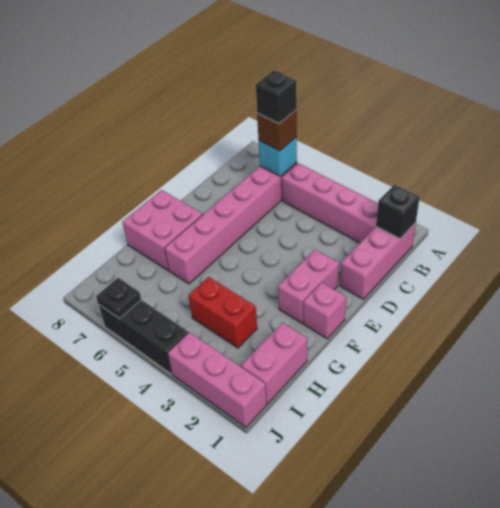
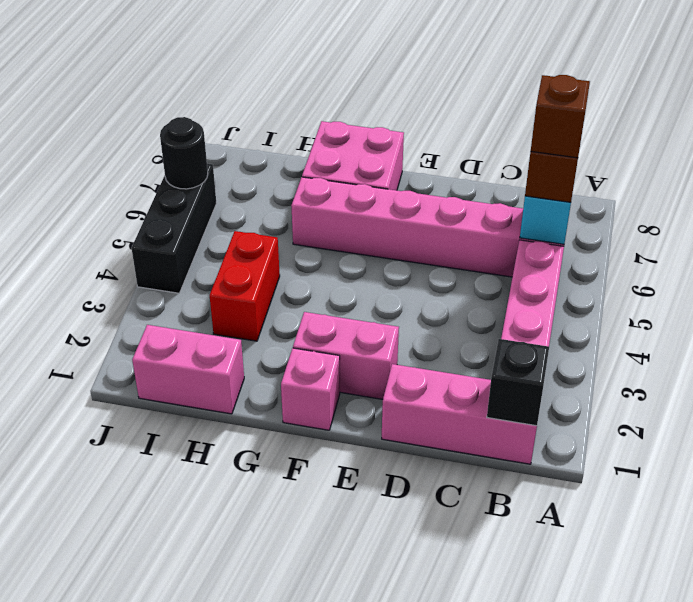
black 1x1 brick [256,70,297,123] -> brown 1x1 brick [531,75,590,158]
pink 1x3 brick [168,332,267,427] -> none
black 1x1 plate [96,278,141,319] -> black 1x1 round brick [160,117,208,189]

